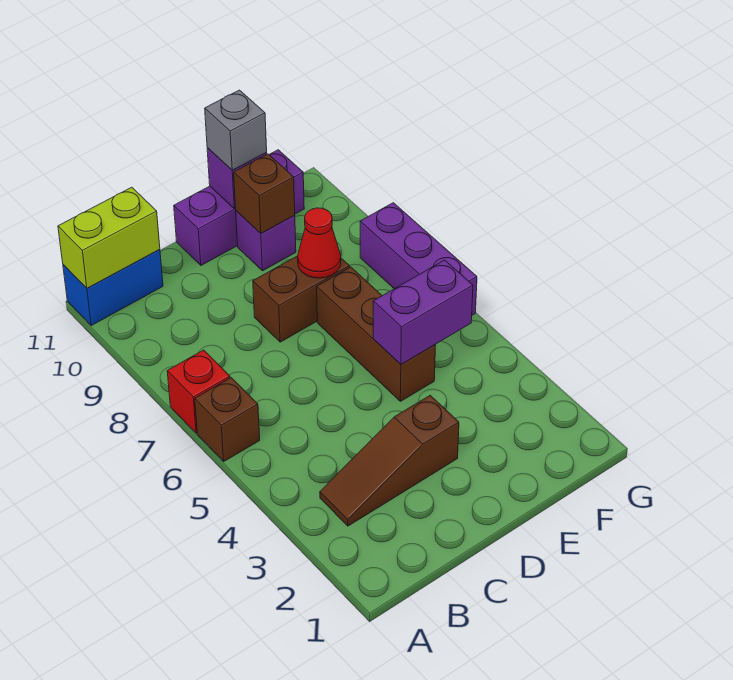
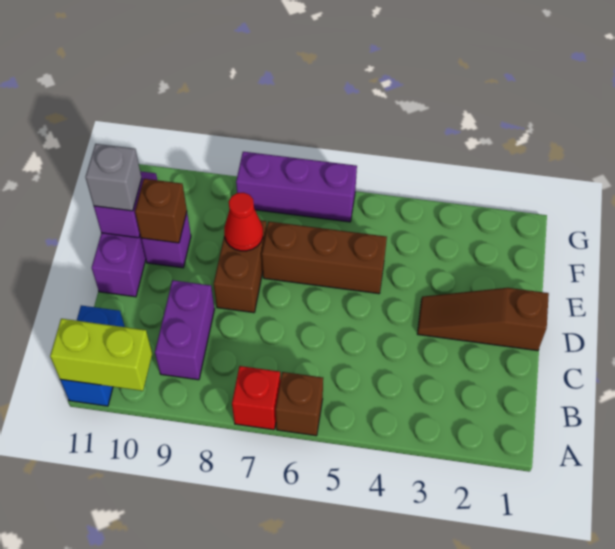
lime 1x2 brick [58,187,160,288] -> lime 1x2 brick turned to [50,319,152,391]
brown 1x3 slope [320,395,459,526] -> brown 1x3 slope turned to [417,288,549,351]
purple 1x2 brick [373,260,473,364] -> purple 1x2 brick moved to [155,280,214,380]

